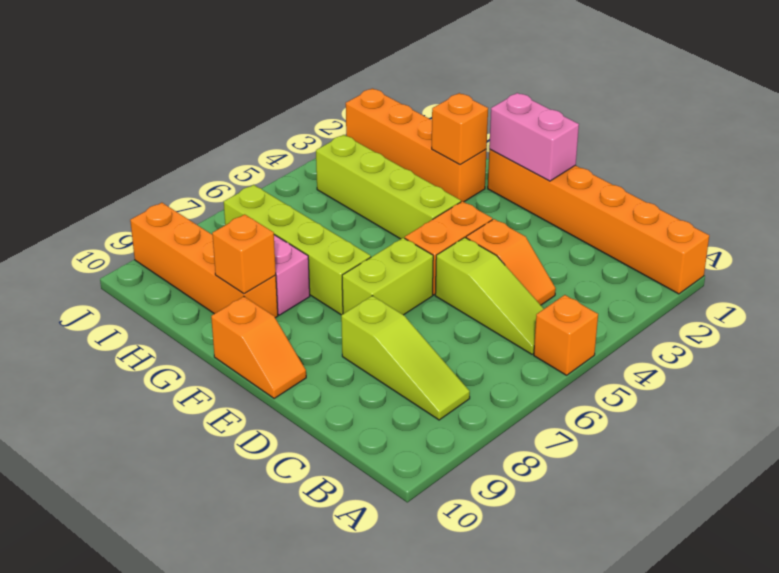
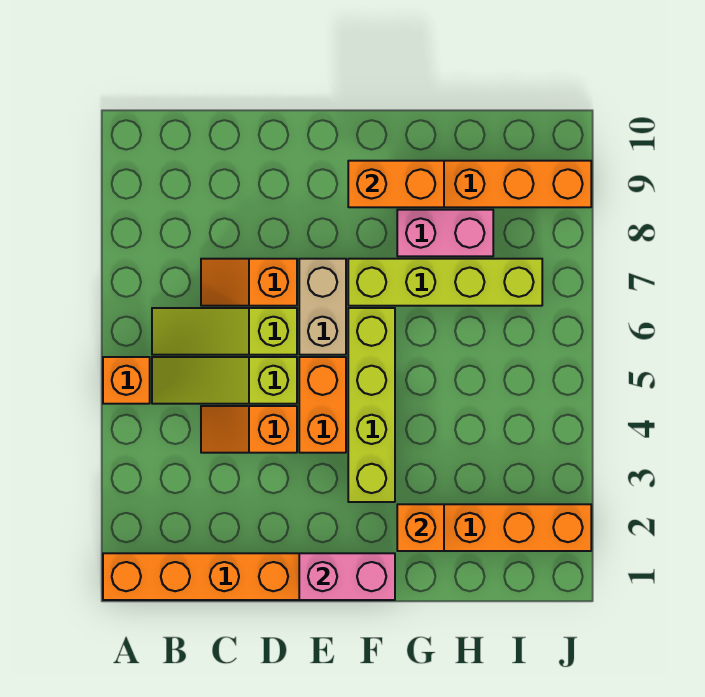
lime 1x3 slope [341,296,470,420] -> lime 1x3 slope moved to [152,308,297,355]
lime 1x2 brick [342,238,433,315] -> tan 1x2 brick [299,259,346,355]
orange 1x2 slope [211,296,306,398] -> orange 1x2 slope moved to [201,259,297,306]
lime 1x4 brick [316,135,461,239] -> lime 1x4 brick turned to [348,308,395,502]
orange 1x1 brick [212,214,276,294] -> orange 1x2 brick [348,161,444,207]

